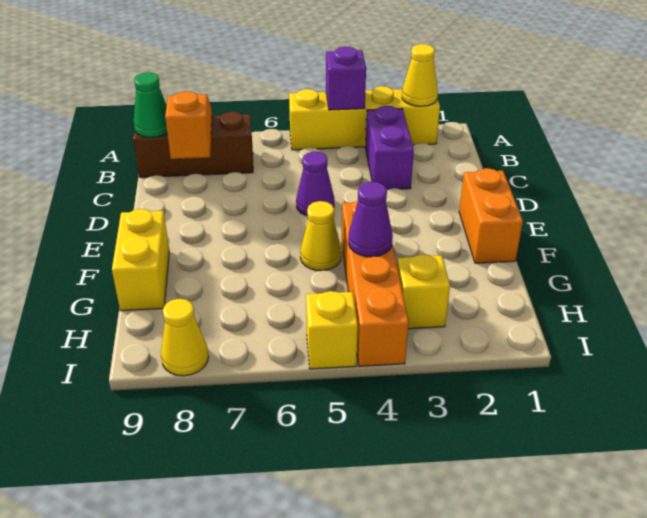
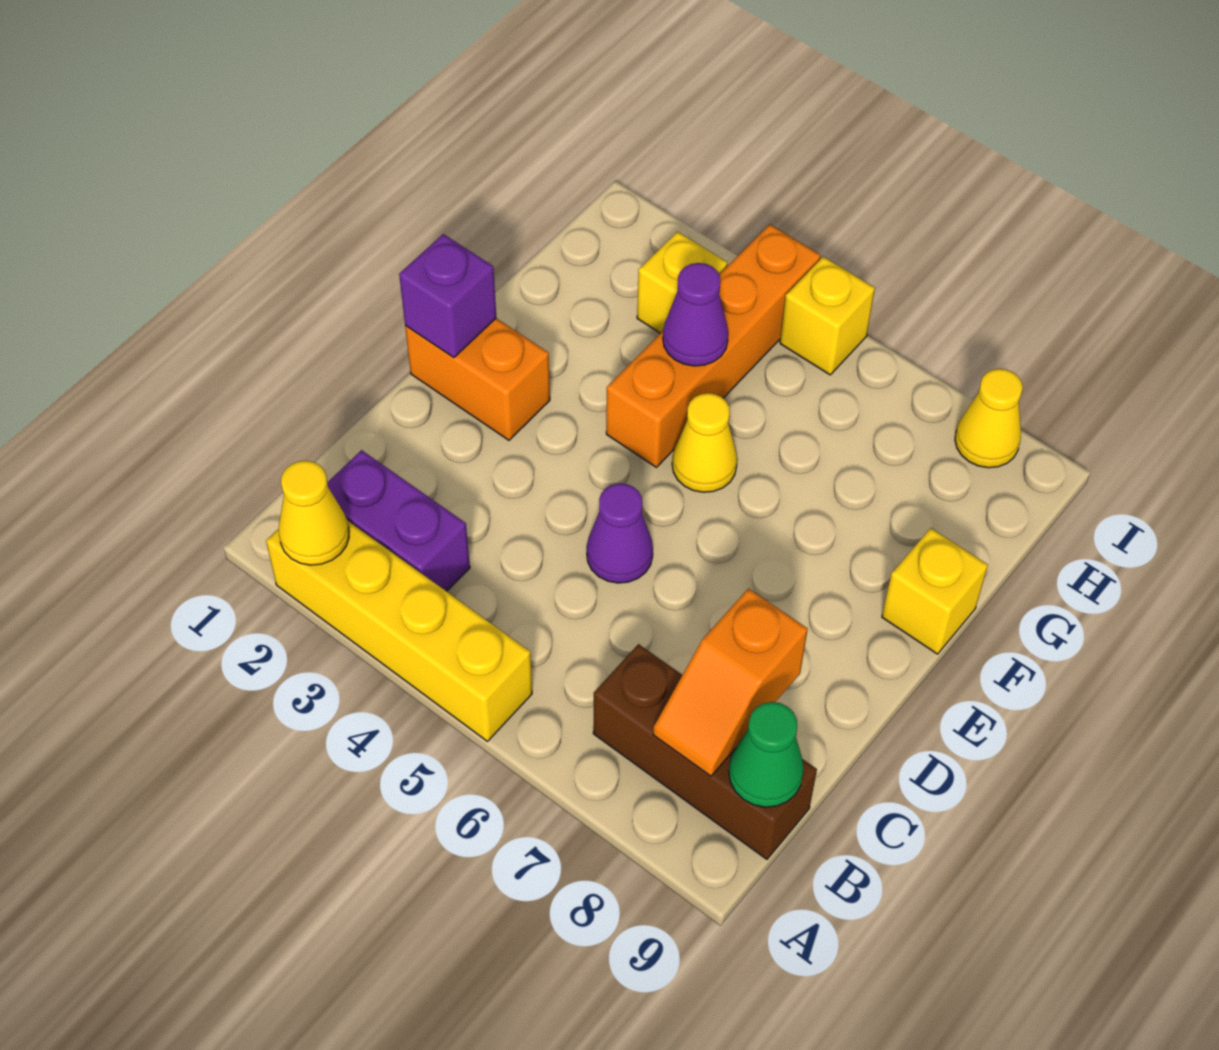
purple 1x1 brick [326,47,366,110] -> purple 1x1 brick moved to [399,234,496,358]
purple 1x2 brick [365,106,414,190] -> purple 1x2 brick turned to [327,450,470,591]
orange 1x2 brick [459,168,523,263] -> orange 1x2 brick turned to [405,318,550,440]
yellow 1x2 brick [112,209,169,311] -> yellow 1x1 brick [882,528,988,654]

